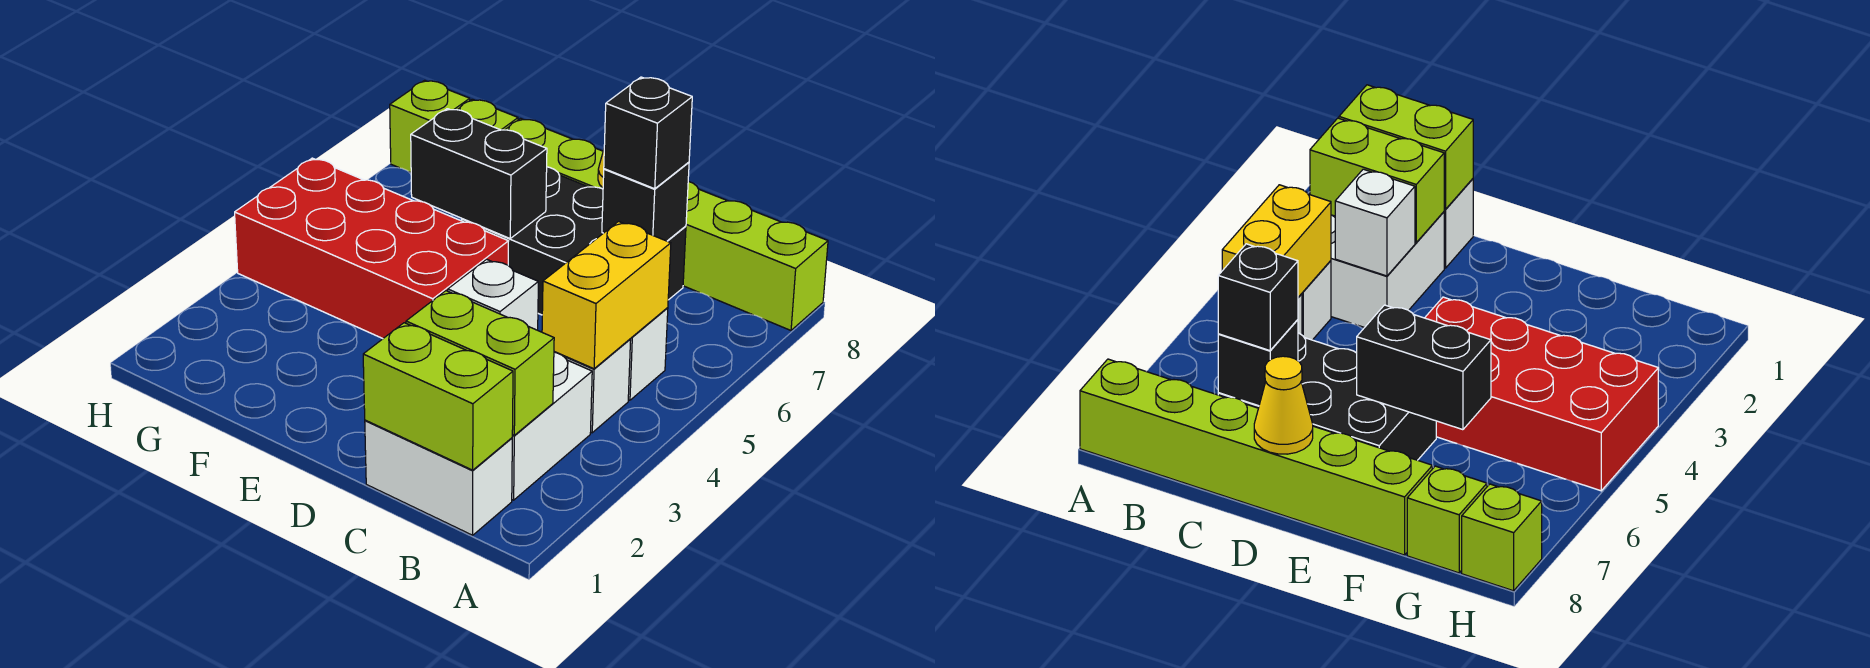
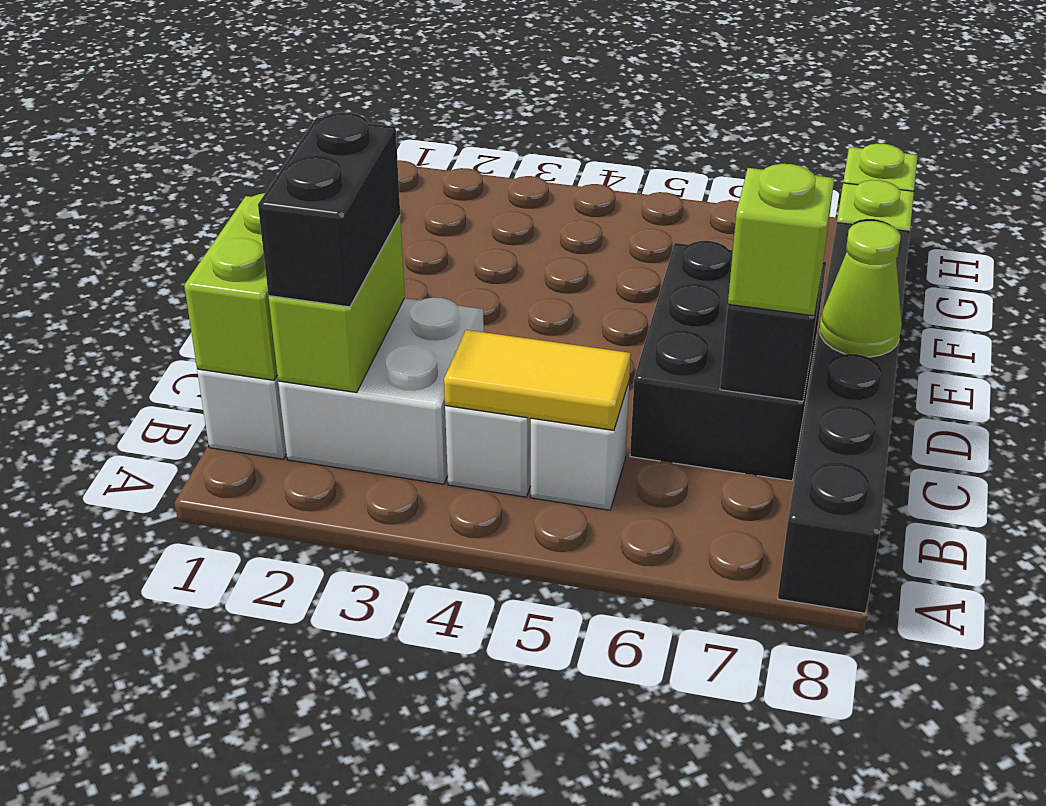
lime 1x6 brick [505,119,828,330] -> black 1x6 brick [778,219,910,613]
yellow 1x2 brick [542,222,671,369] -> yellow 1x2 tile [444,330,631,430]
white 1x1 brick [448,259,538,330] -> none
black 1x1 brick [604,77,692,189] -> lime 1x1 brick [728,164,834,316]
yellow 1x1 cone [1254,356,1313,454] -> lime 1x1 cone [819,221,902,357]
red 2x4 brick [235,158,508,339] -> none
black 1x2 brick [411,109,547,238] -> black 1x2 brick moved to [258,112,400,307]

